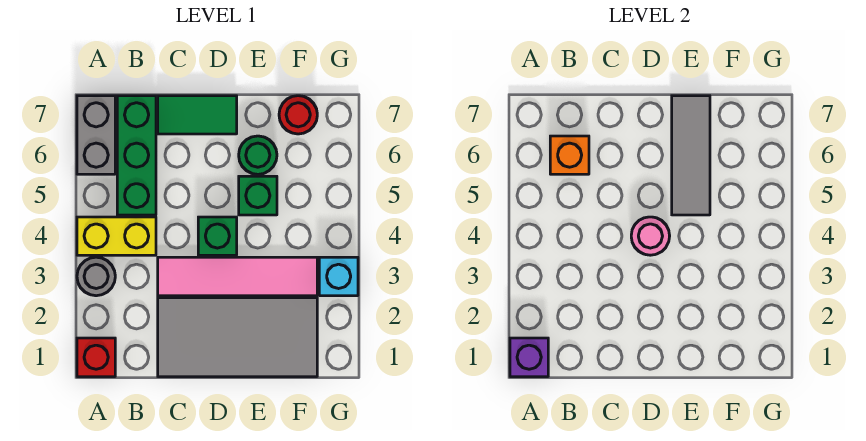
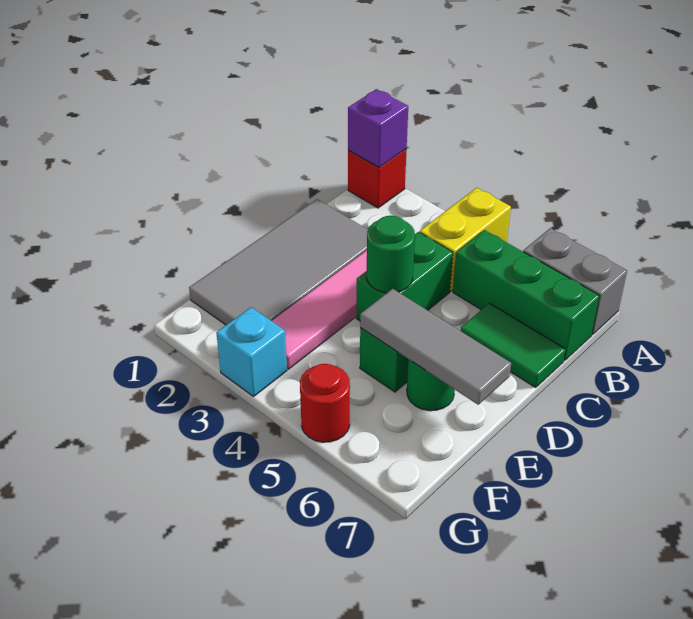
grey 1x1 round brick [77,257,115,296] -> none
orange 1x1 brick [550,136,589,174] -> none
green 1x2 tile [158,96,237,134] -> green 1x2 tile turned to [461,303,566,388]
green 1x1 brick [198,217,237,255] -> green 1x2 brick [356,232,453,321]
pink 1x1 round brick [631,217,670,255] -> green 1x1 round brick [367,216,415,293]
red 1x1 round brick [279,96,317,134] -> red 1x1 round brick moved to [300,364,350,442]

